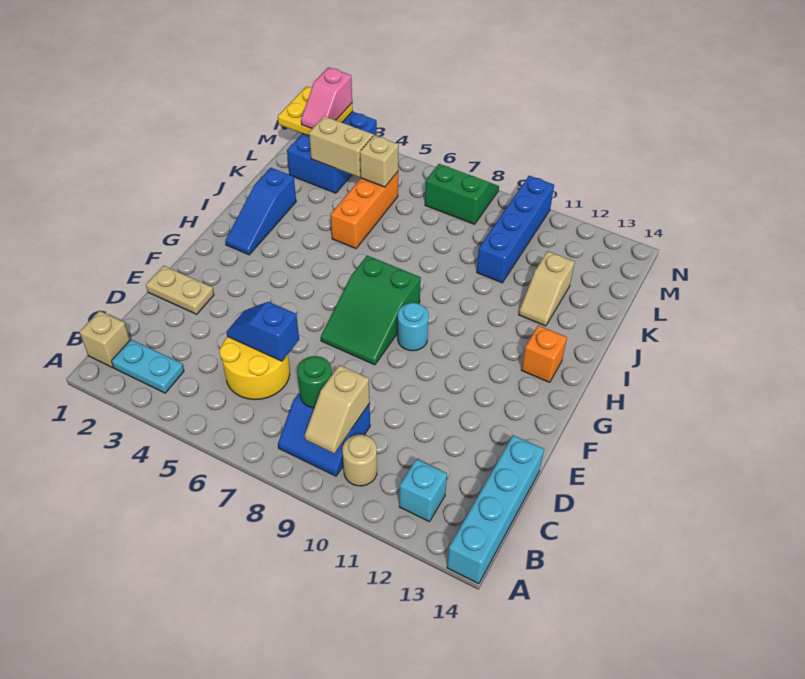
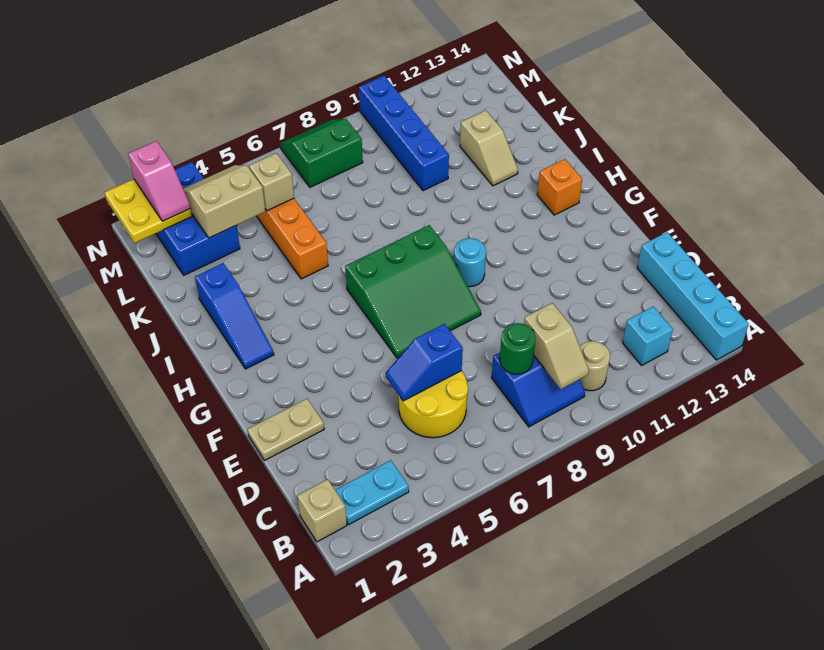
green 2x3 slope [321,255,421,365] -> green 3x3 slope [345,225,481,358]

